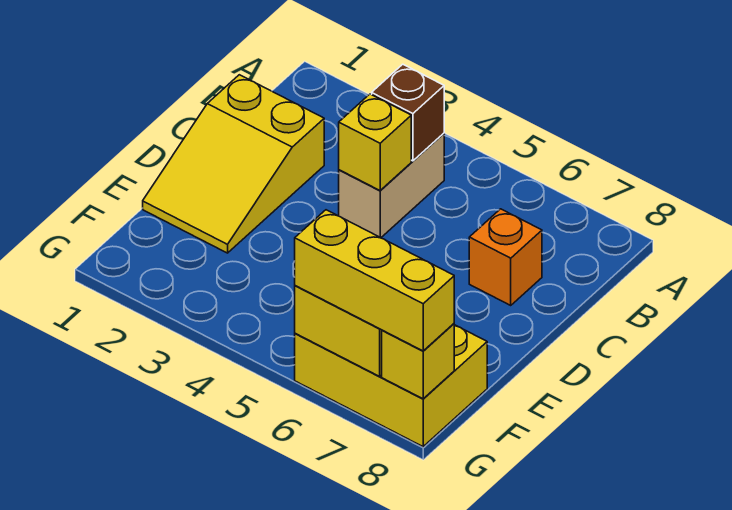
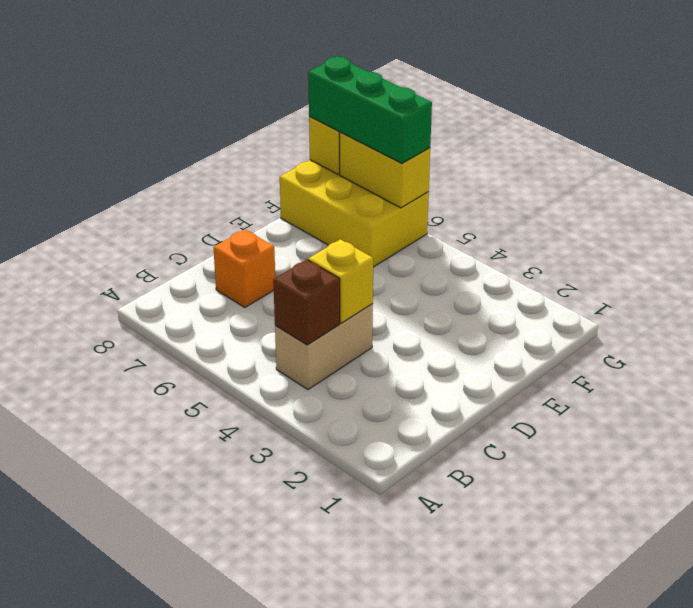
yellow 2x3 slope [143,75,324,253] -> none
yellow 1x3 brick [295,210,454,351] -> green 1x3 brick [308,57,432,163]

